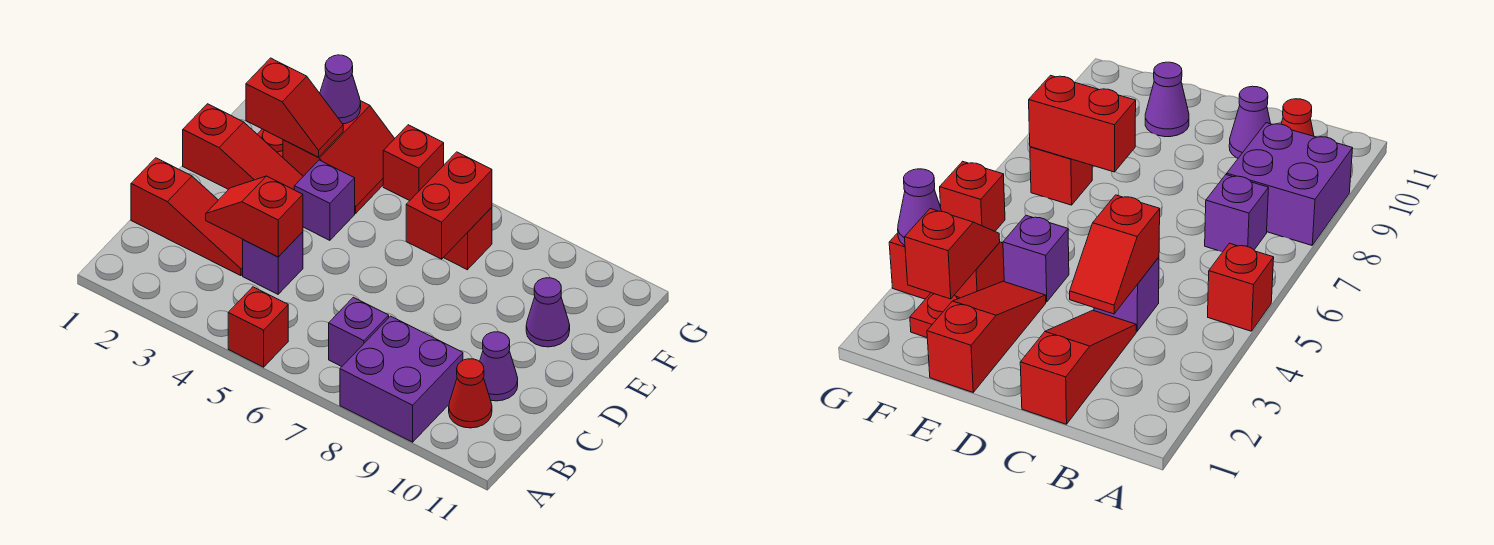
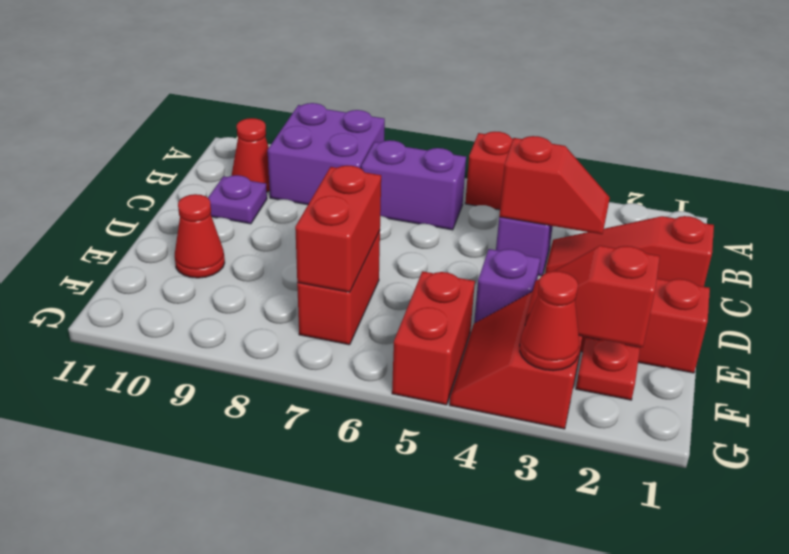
purple 1x1 brick [329,297,389,367] -> purple 1x2 brick [362,140,466,230]
purple 1x1 cone [480,332,518,401] -> purple 1x1 plate [208,175,267,224]
purple 1x1 cone [526,278,570,347] -> red 1x1 cone [175,194,225,278]
red 1x1 brick [443,207,492,270] -> red 1x2 brick [297,231,380,345]
purple 1x1 cone [320,55,361,124] -> red 1x1 cone [520,271,579,371]
red 1x1 brick [383,125,444,201] -> red 1x2 brick [392,271,475,405]

